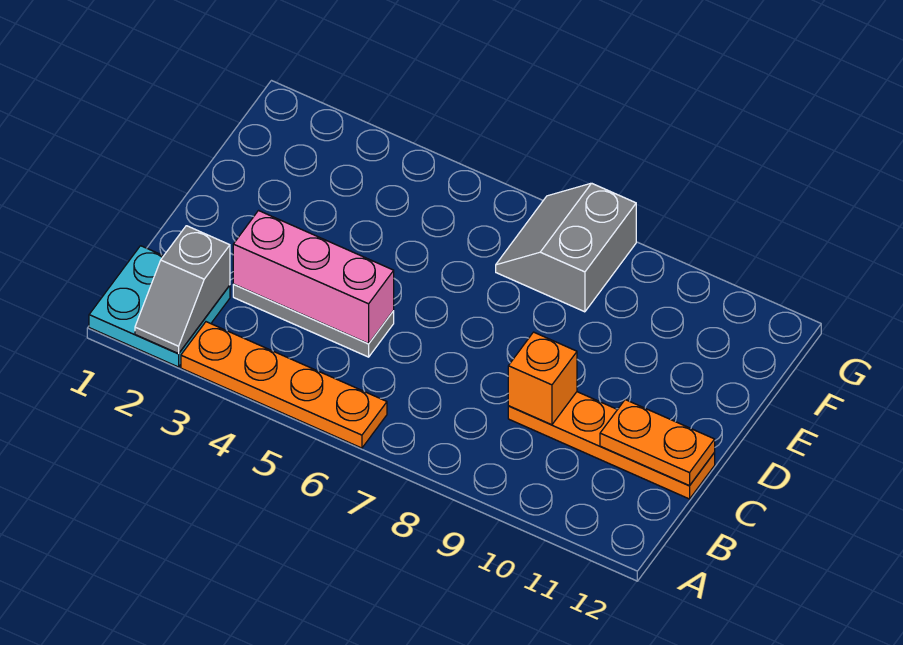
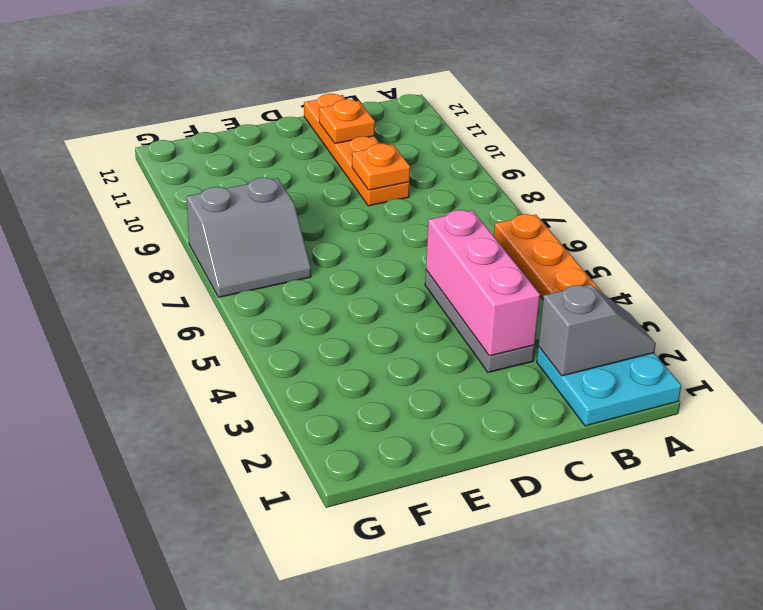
orange 1x1 brick [508,332,577,425] -> orange 1x1 plate [352,144,410,190]
orange 1x2 plate [600,400,715,486] -> orange 1x1 plate [319,99,375,143]

